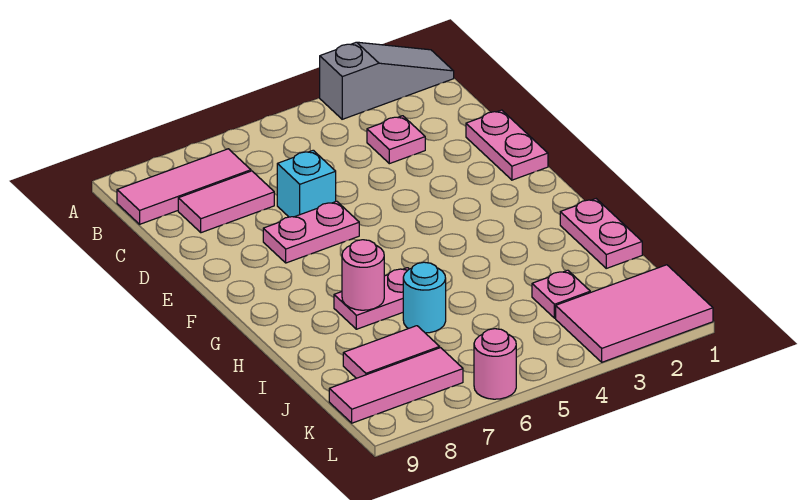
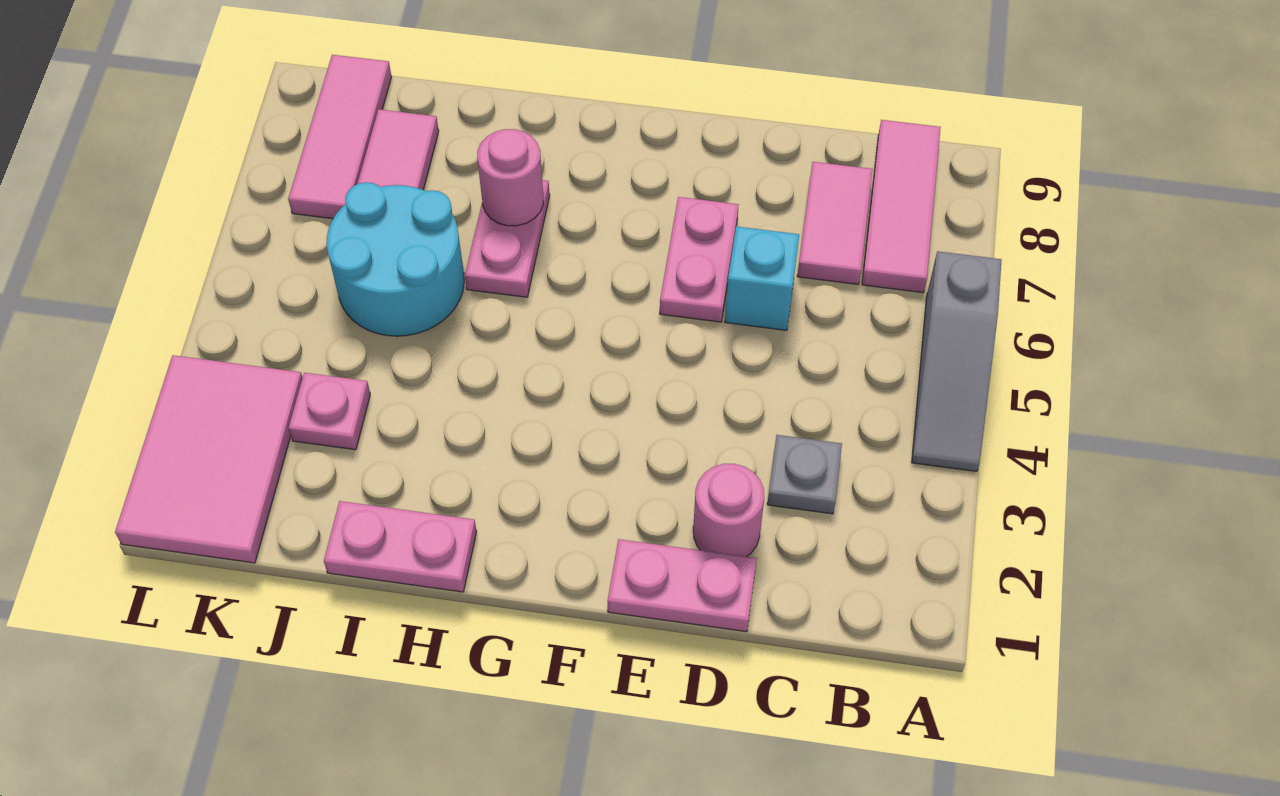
grey 1x3 slope [320,42,454,119] -> grey 1x3 slope moved to [912,251,1002,471]
pink 1x1 plate [367,116,425,164] -> grey 1x1 plate [767,435,842,514]
cyan 1x1 round brick [403,262,446,333] -> cyan 2x2 round brick [327,182,464,336]
pink 1x1 round brick [474,329,516,399] -> pink 1x1 round brick moved to [693,464,764,557]

